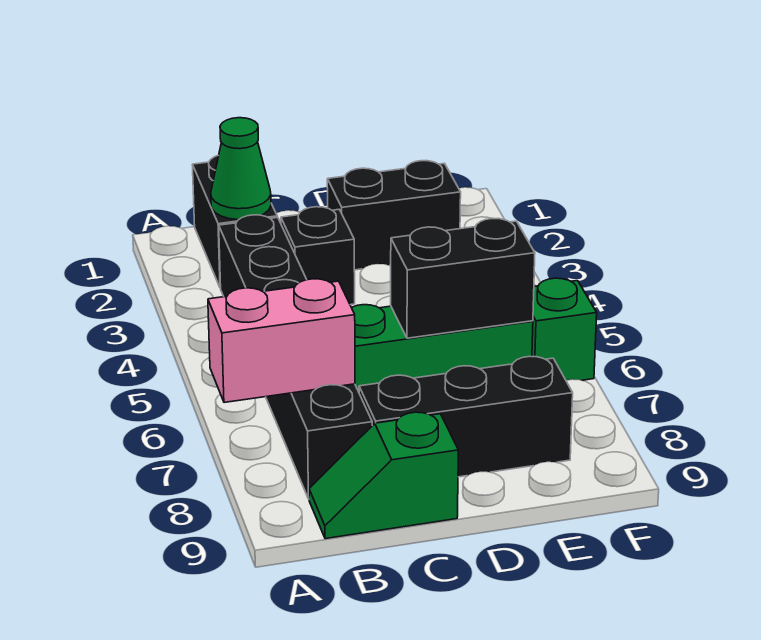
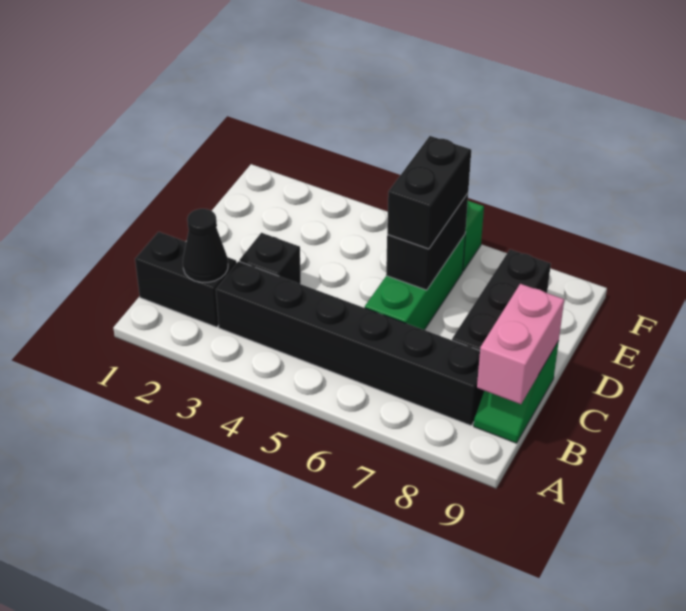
pink 1x2 brick [208,279,355,402] -> pink 1x2 brick moved to [477,284,564,404]
green 1x1 cone [211,118,271,220] -> black 1x1 cone [183,209,228,282]
black 1x2 brick [327,161,461,270] -> black 1x2 brick moved to [387,136,471,249]

